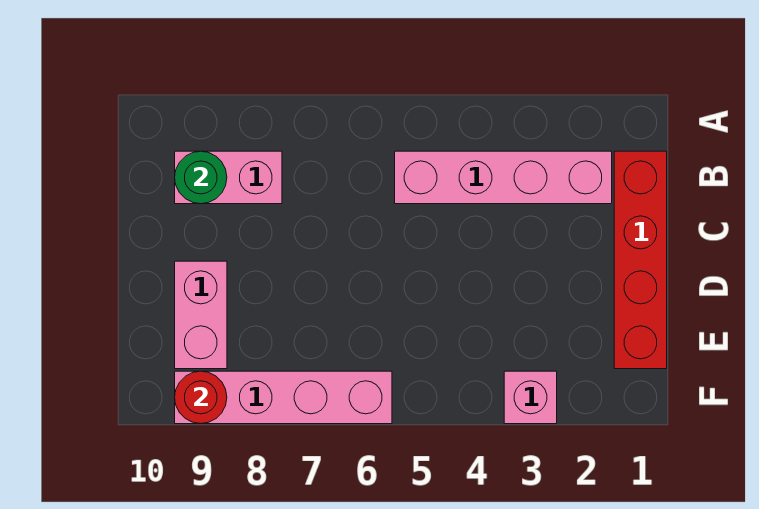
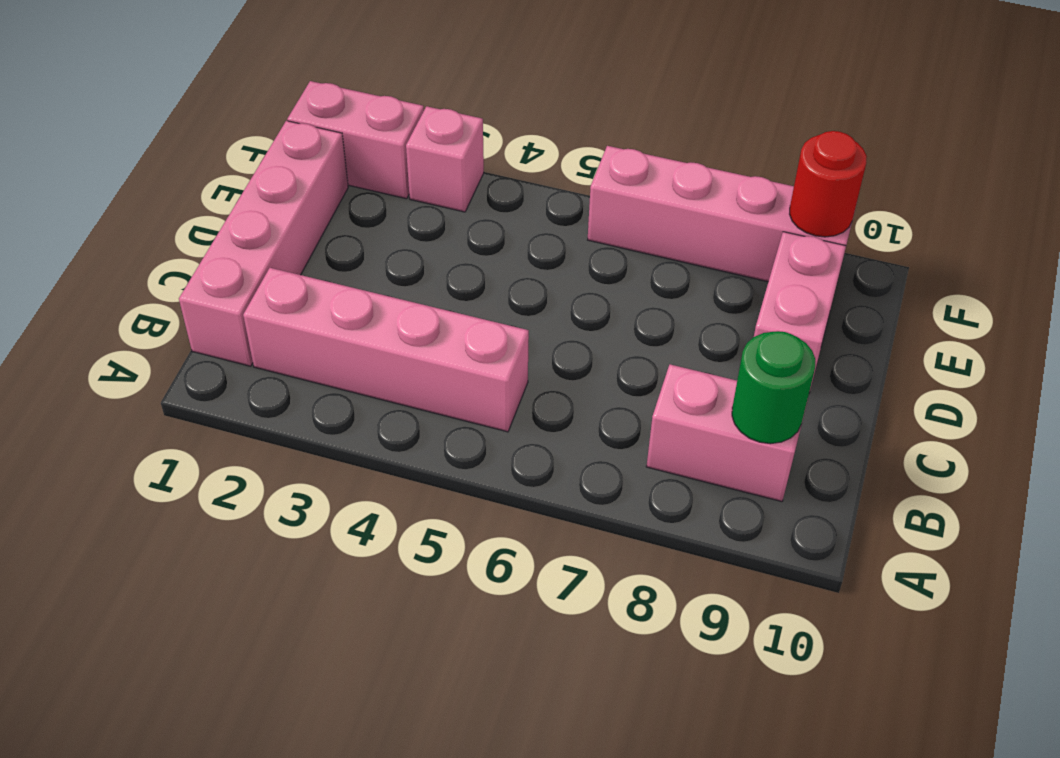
red 1x4 brick [614,151,667,369] -> pink 1x4 brick [179,121,348,366]
none -> pink 1x2 brick [287,81,424,199]

